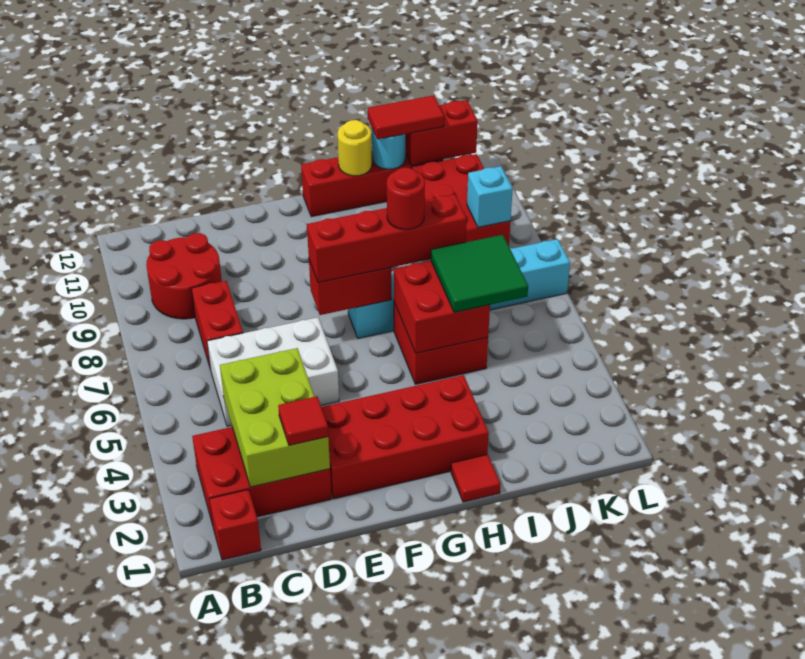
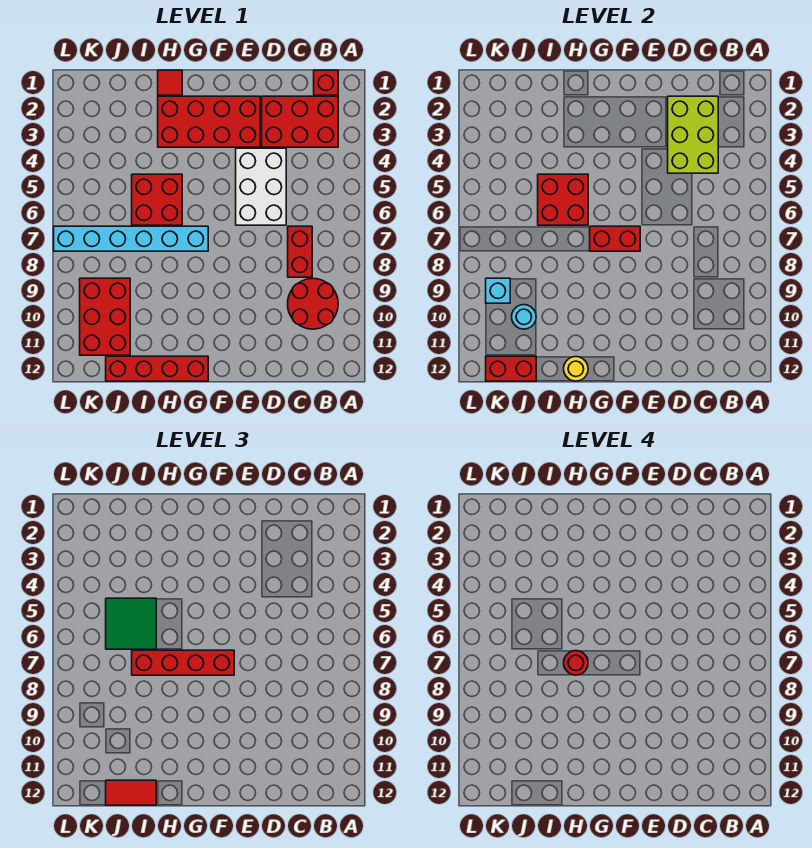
white 2x3 brick [207,317,339,426] -> white 2x3 brick turned to [236,148,286,225]
red 1x1 tile [278,396,328,445] -> none
cyan 1x1 round brick [372,129,406,169] -> cyan 1x1 round brick moved to [512,305,536,329]

